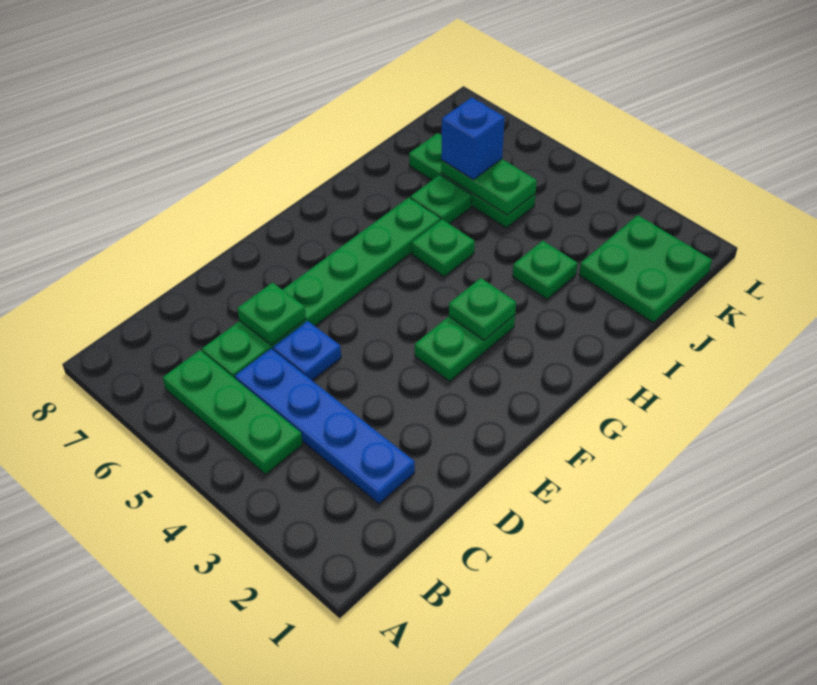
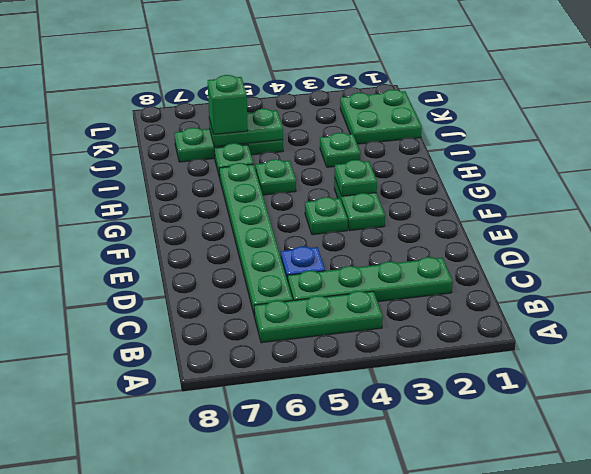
blue 1x4 plate [235,349,415,504] -> green 1x4 plate [288,257,453,302]
green 1x1 plate [237,283,306,345] -> green 1x1 plate moved to [305,197,348,235]
blue 1x1 brick [441,97,505,180] -> green 1x1 brick [208,75,248,134]

